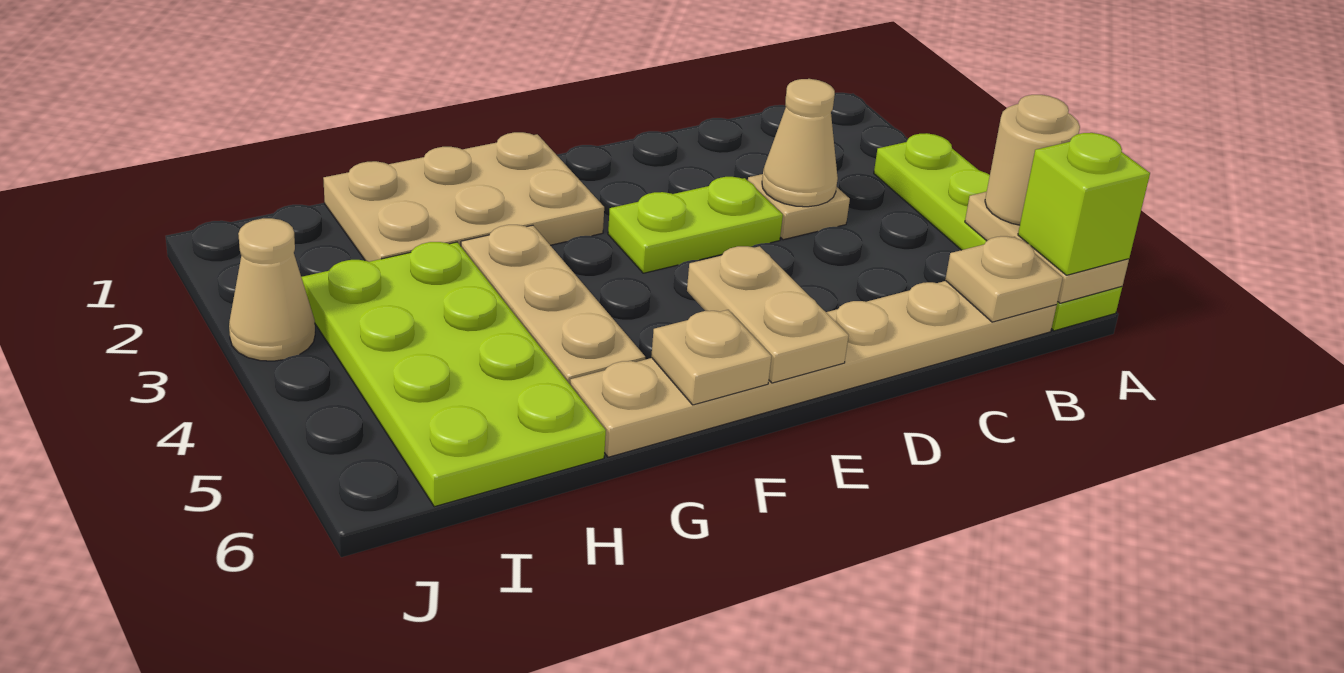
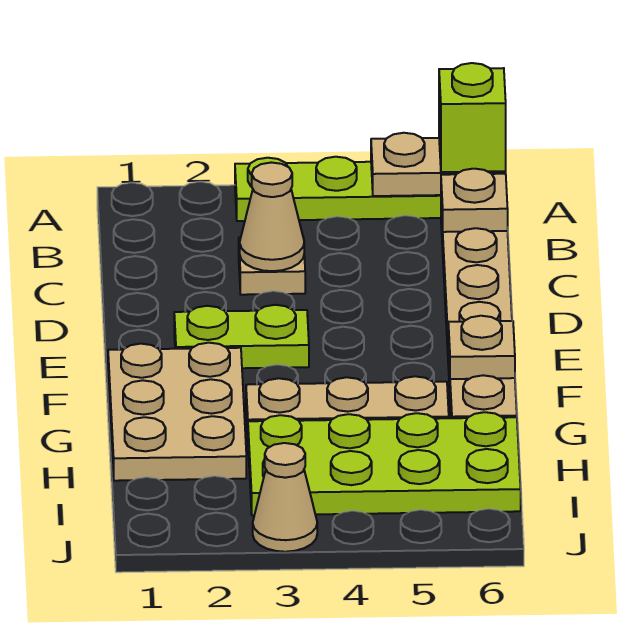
tan 1x1 round brick [985,95,1080,225] -> none
lime 1x2 plate [608,177,783,273] -> lime 1x2 plate turned to [174,305,309,368]
tan 1x2 plate [687,246,849,383] -> none

